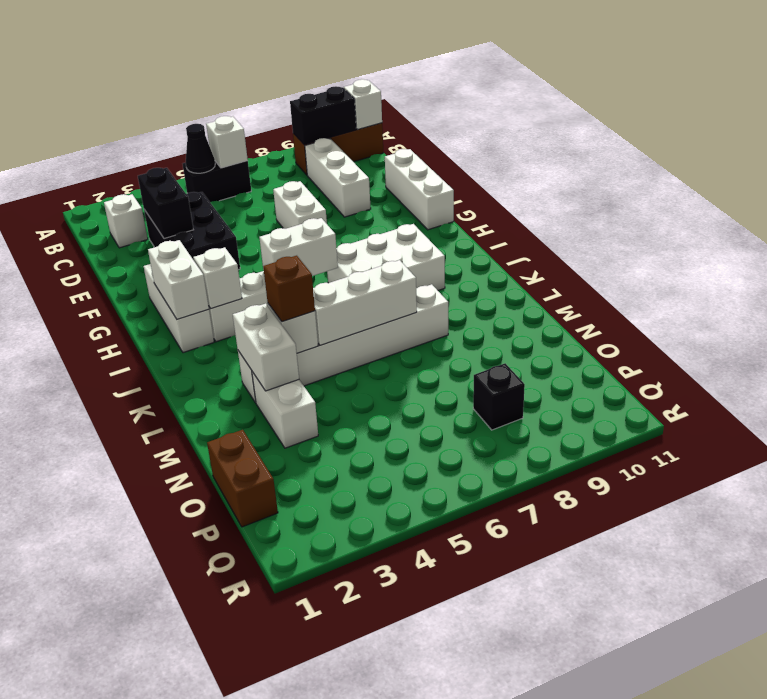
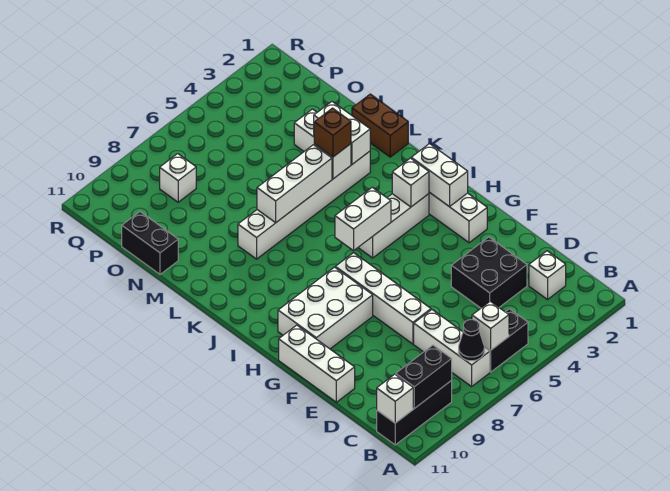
black 1x1 cone [186,124,215,173] -> black 1x1 cone moved to [459,320,484,361]
brown 1x3 brick [293,123,383,175] -> black 1x3 brick [377,381,452,445]
white 1x3 brick [305,138,371,217] -> white 1x3 brick moved to [414,310,490,387]
black 2x3 brick [144,192,240,269] -> black 2x2 brick [451,237,527,308]
black 1x2 brick [138,168,193,239] -> black 1x2 brick moved to [122,212,178,274]
white 1x2 brick [273,181,327,229] -> white 1x4 brick [335,253,431,344]
white 2x3 brick [327,224,445,290] -> white 2x3 brick moved to [278,267,373,349]
brown 1x2 brick [207,430,278,527] -> brown 1x2 brick moved to [352,94,408,157]
black 1x1 brick [473,363,525,430] -> white 1x1 brick [160,154,196,202]

